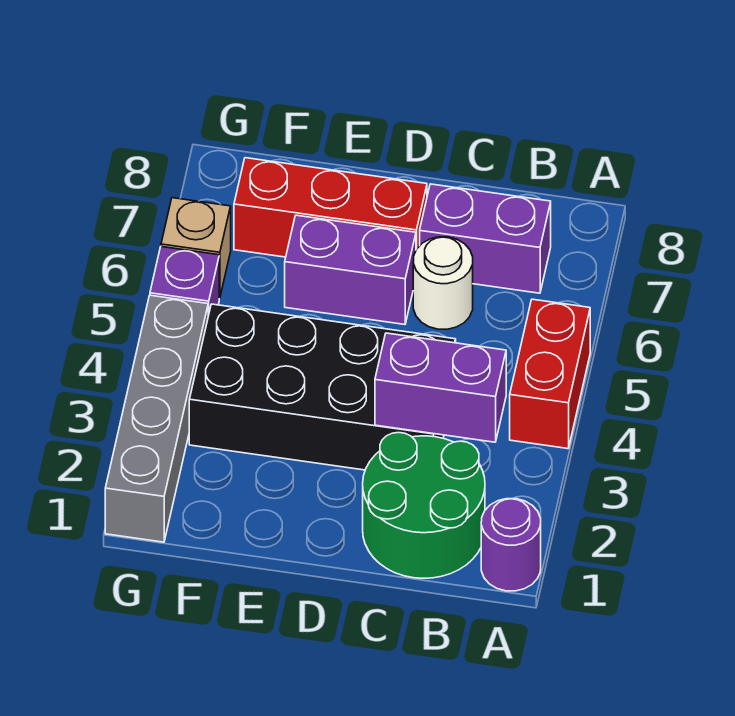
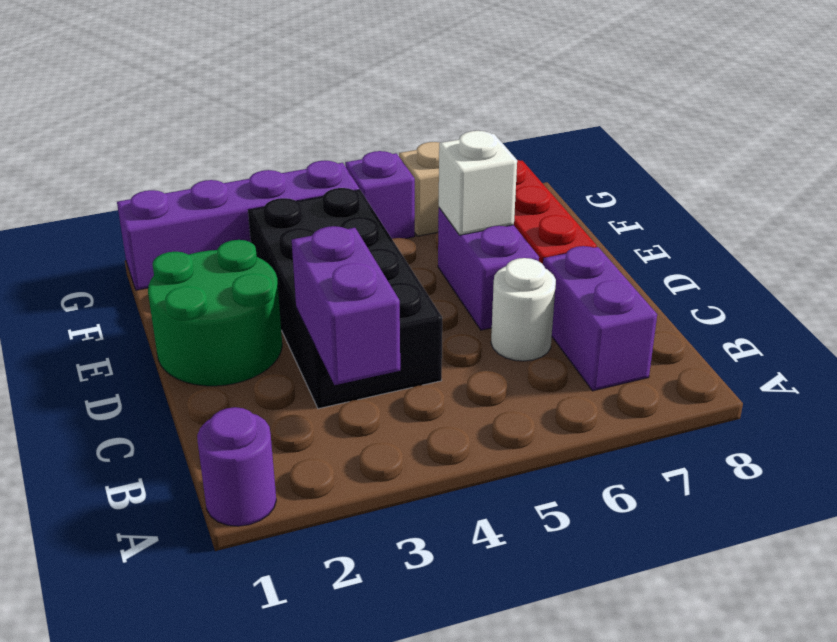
red 1x2 brick [510,299,590,449] -> none
green 2x2 round brick [363,432,485,578] -> green 2x2 round brick moved to [148,240,282,386]
none -> white 1x1 brick [439,131,517,235]
grey 1x4 brick [105,295,208,542] -> purple 1x4 brick [117,161,359,290]

